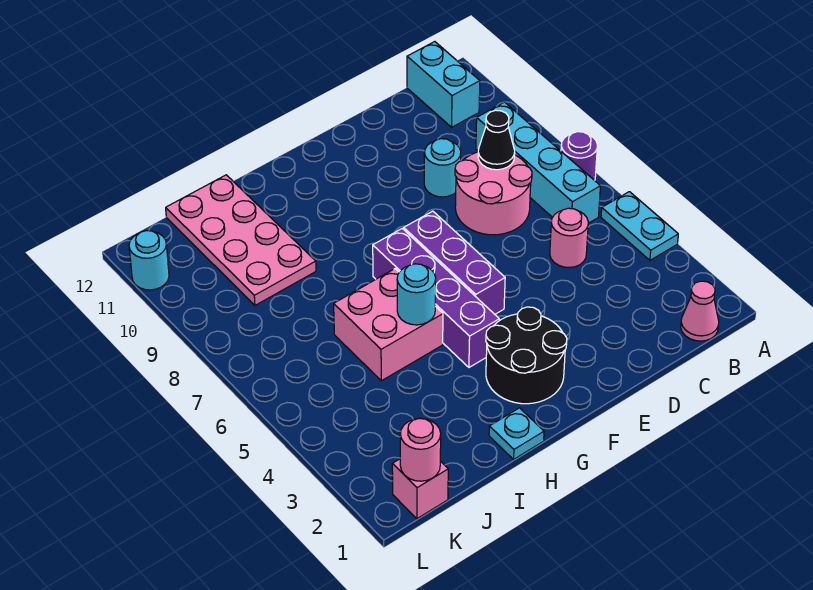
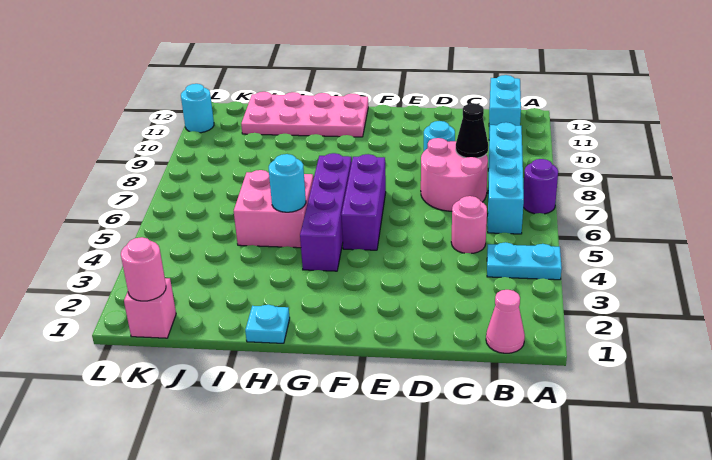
cyan 1x2 plate [601,192,678,260] -> cyan 1x2 plate turned to [487,242,562,280]
black 2x2 round brick [486,307,567,404] -> none
pink 2x4 plate [166,175,316,305] -> pink 2x4 plate turned to [241,92,368,137]

